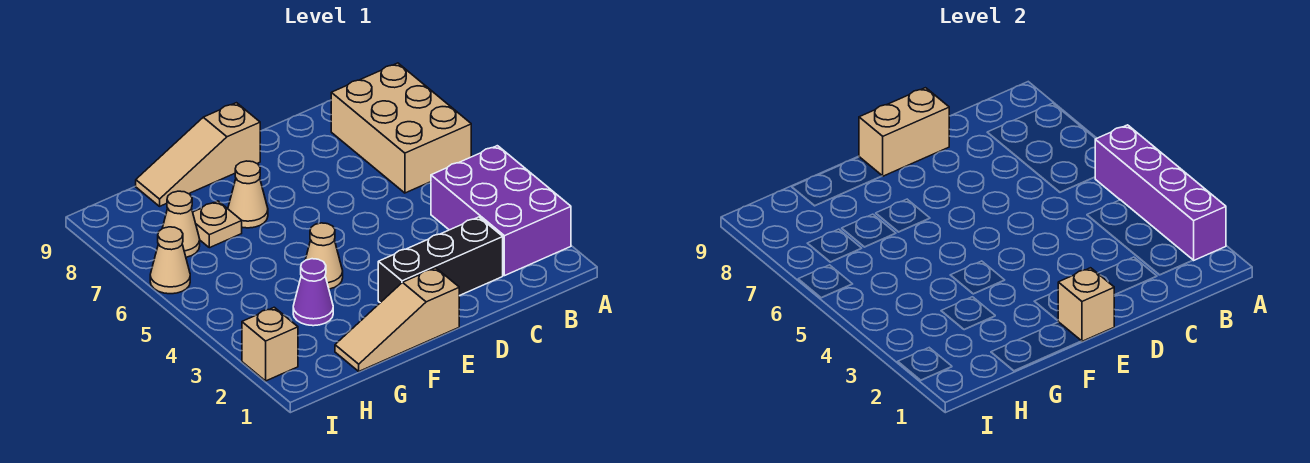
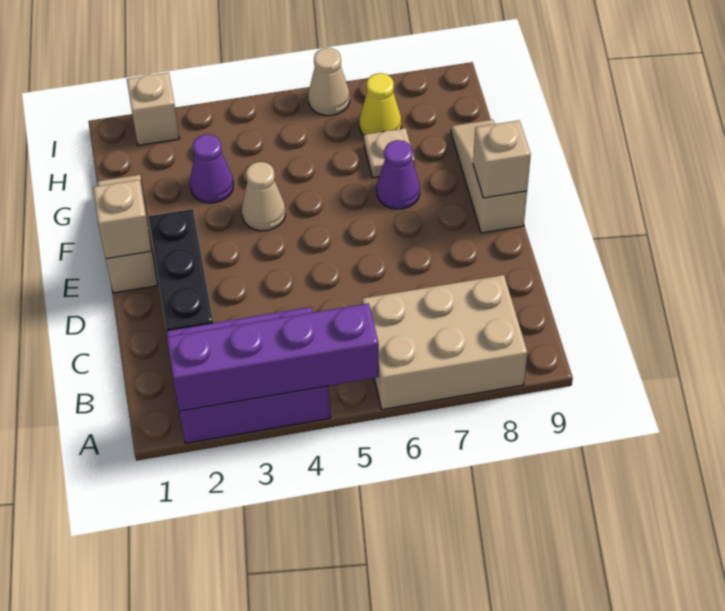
tan 1x2 brick [859,88,949,176] -> tan 1x1 brick [473,120,531,198]
tan 1x1 cone [228,161,268,228] -> purple 1x1 cone [377,140,420,209]
tan 1x1 cone [162,191,200,257] -> yellow 1x1 cone [359,73,401,135]

